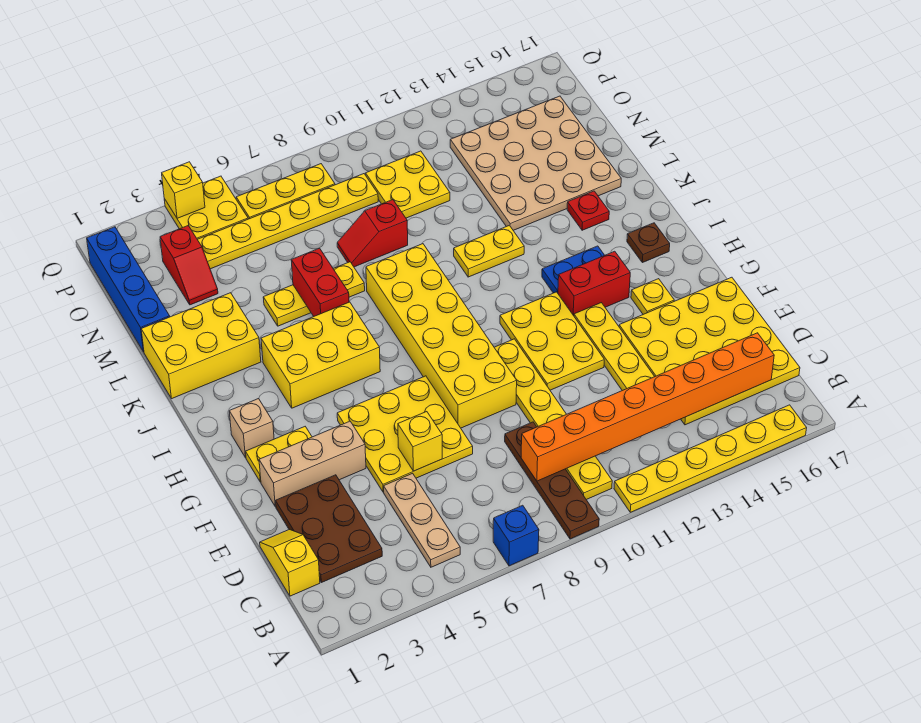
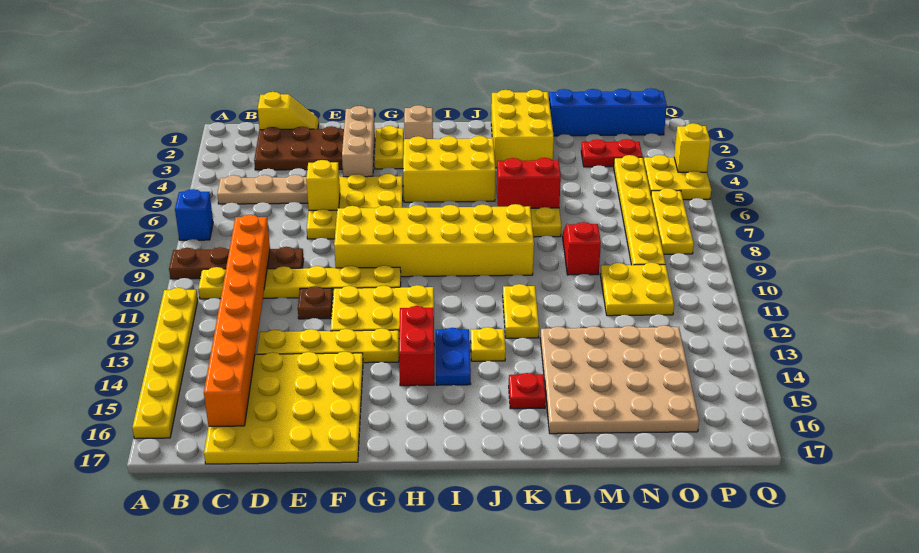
yellow 1x1 plate [631,279,674,314] -> yellow 1x1 plate moved to [471,327,506,361]
yellow 2x3 brick [261,302,380,408] -> yellow 2x3 brick turned to [403,136,496,202]
brown 1x1 plate [627,223,670,263] -> brown 1x1 plate moved to [298,286,333,319]
red 1x2 slope [160,225,218,305] -> red 1x2 plate [581,139,642,167]

